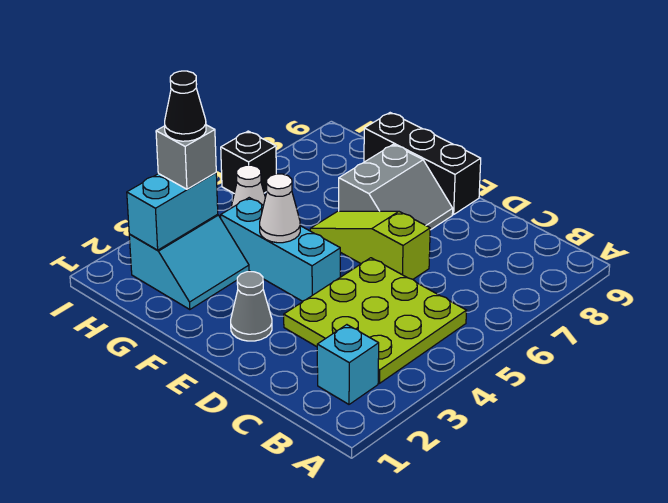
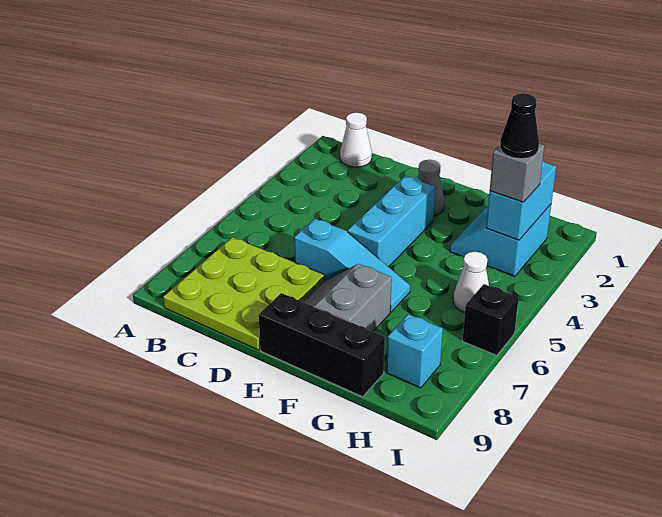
cyan 1x1 brick [317,325,379,404] -> cyan 1x1 brick moved to [386,314,443,388]
lime 3x3 plate [284,258,466,383] -> lime 3x3 plate moved to [163,237,324,350]
lime 1x3 slope [310,211,430,279] -> cyan 1x3 slope [294,219,410,312]
cyan 1x3 brick [221,198,340,301] -> cyan 1x3 brick turned to [348,176,435,267]
white 1x1 cone [260,174,300,243] -> white 1x1 cone moved to [340,113,372,167]

